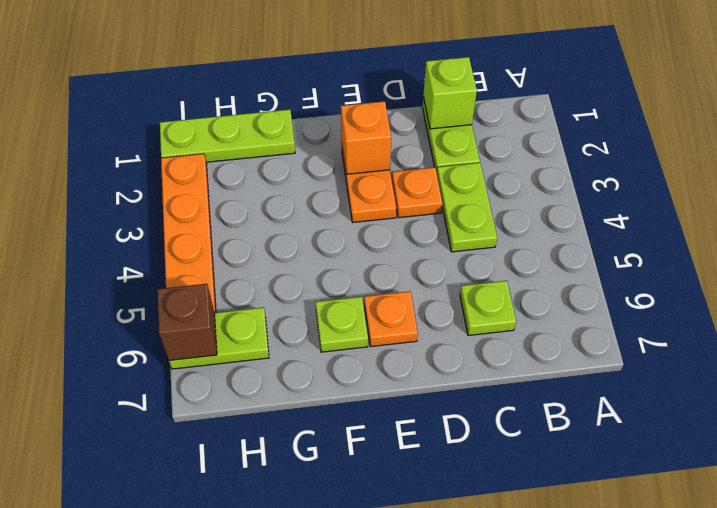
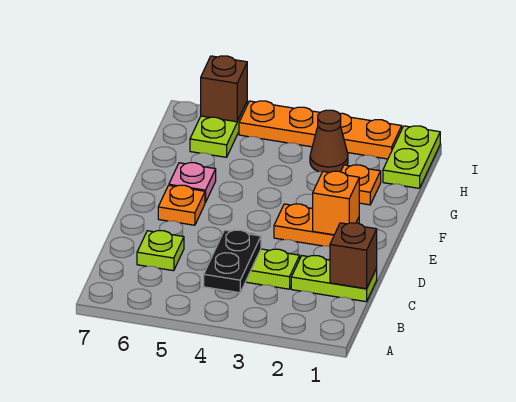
none -> black 1x2 plate [204,230,261,293]
lime 1x1 brick [423,57,477,129] -> brown 1x1 brick [330,223,377,289]
orange 1x1 plate [392,167,442,218] -> orange 1x1 plate moved to [341,165,381,205]
lime 1x1 plate [316,297,368,352] -> pink 1x1 plate [169,163,216,203]
lime 1x3 plate [160,110,295,162] -> lime 1x2 plate [383,126,440,188]
none -> brown 1x1 cone [310,110,348,172]

